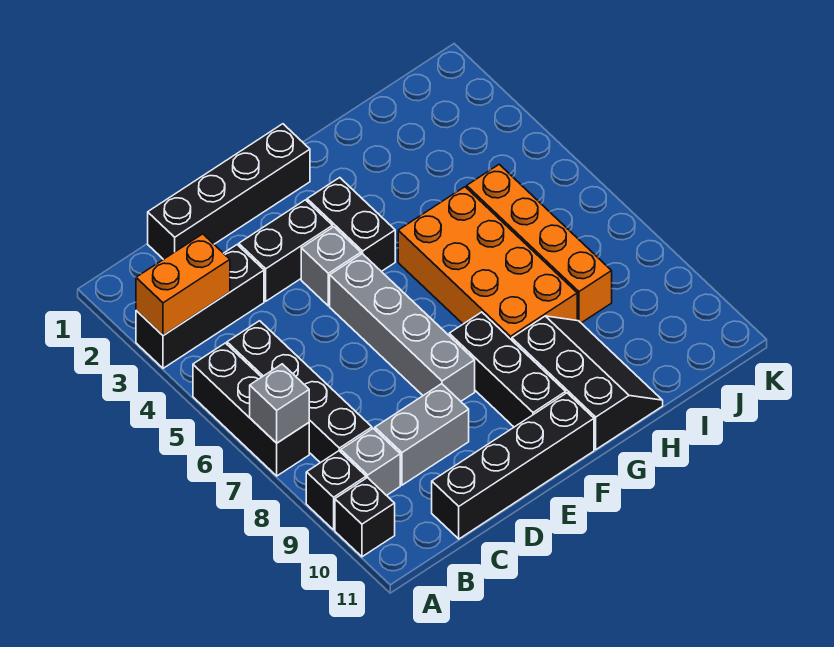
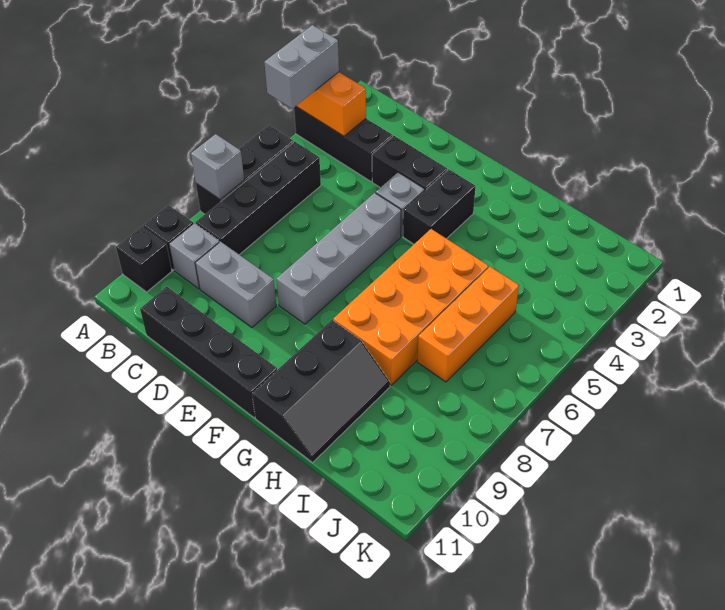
none -> grey 1x2 brick [264,25,339,109]
black 1x4 brick [148,124,310,259] -> none
black 1x3 brick [449,312,566,427] -> none
orange 1x4 brick [467,164,612,323] -> orange 1x3 brick [417,267,519,382]

